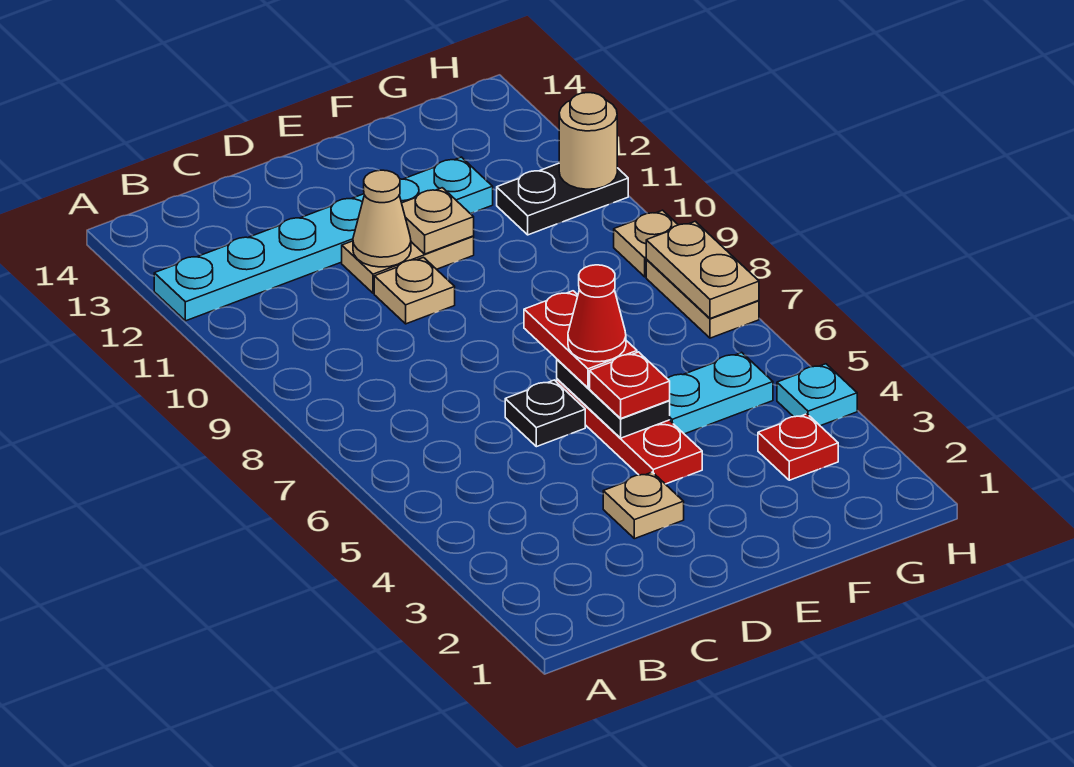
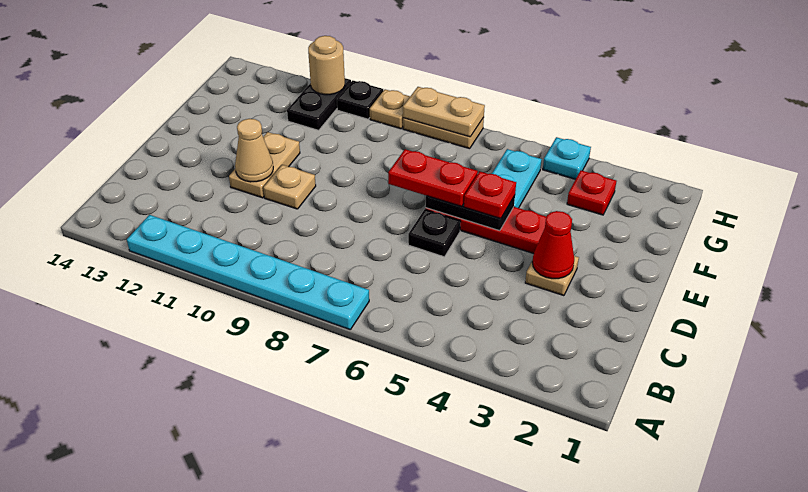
cyan 1x6 plate [154,157,493,321] -> cyan 1x6 plate turned to [127,215,369,329]
red 1x1 cone [568,265,626,362] -> red 1x1 cone moved to [532,211,574,279]
tan 1x1 plate [402,188,474,254] -> none
none -> black 1x1 plate [337,80,383,119]

